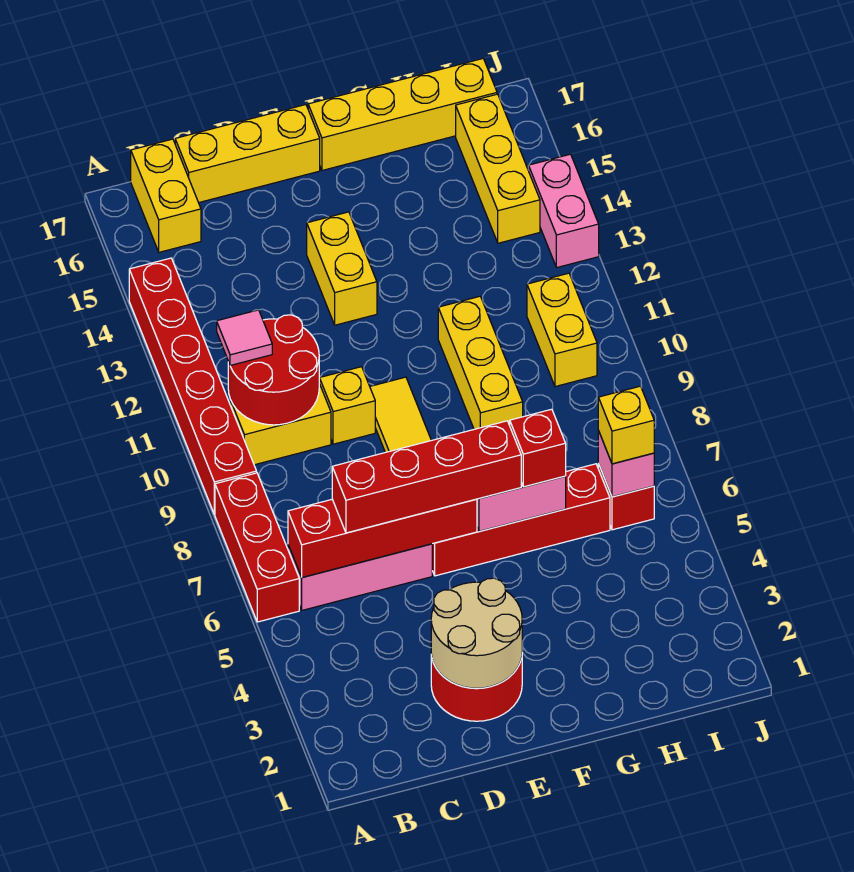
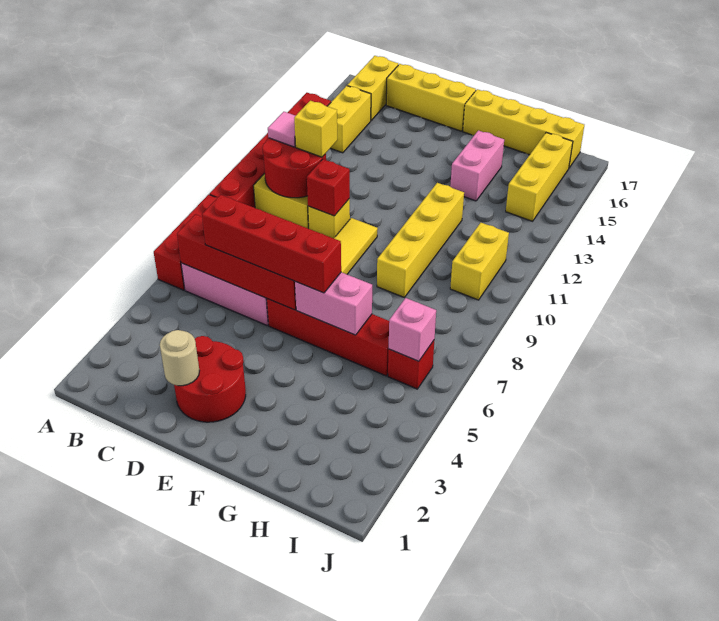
tan 2x2 round brick [431,578,522,688] -> tan 1x1 round brick [160,330,199,386]
yellow 1x2 brick [307,212,377,325] -> yellow 1x2 brick moved to [327,86,371,153]
red 1x1 brick [510,409,566,487] -> red 1x1 brick moved to [307,159,350,216]
yellow 1x3 brick [438,296,523,429] -> yellow 1x4 brick [377,183,464,297]
yellow 1x1 brick [598,386,654,464] -> yellow 1x1 brick moved to [294,101,337,157]
pink 1x2 brick [529,154,599,267] -> pink 1x2 brick moved to [450,130,504,201]

